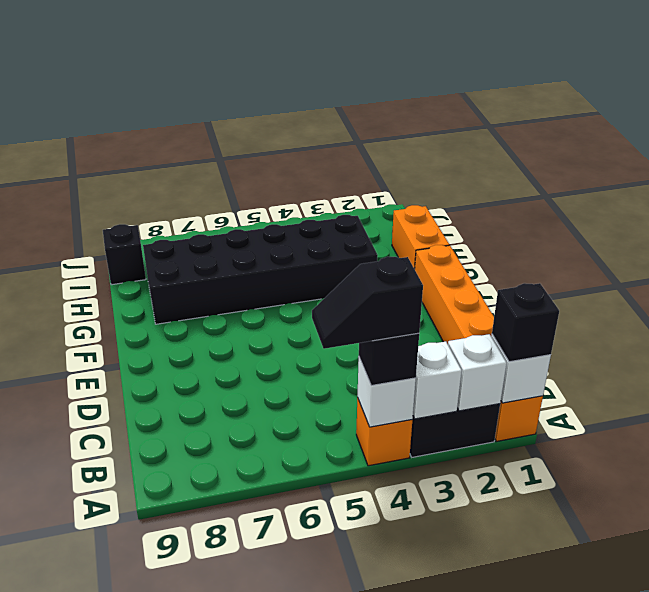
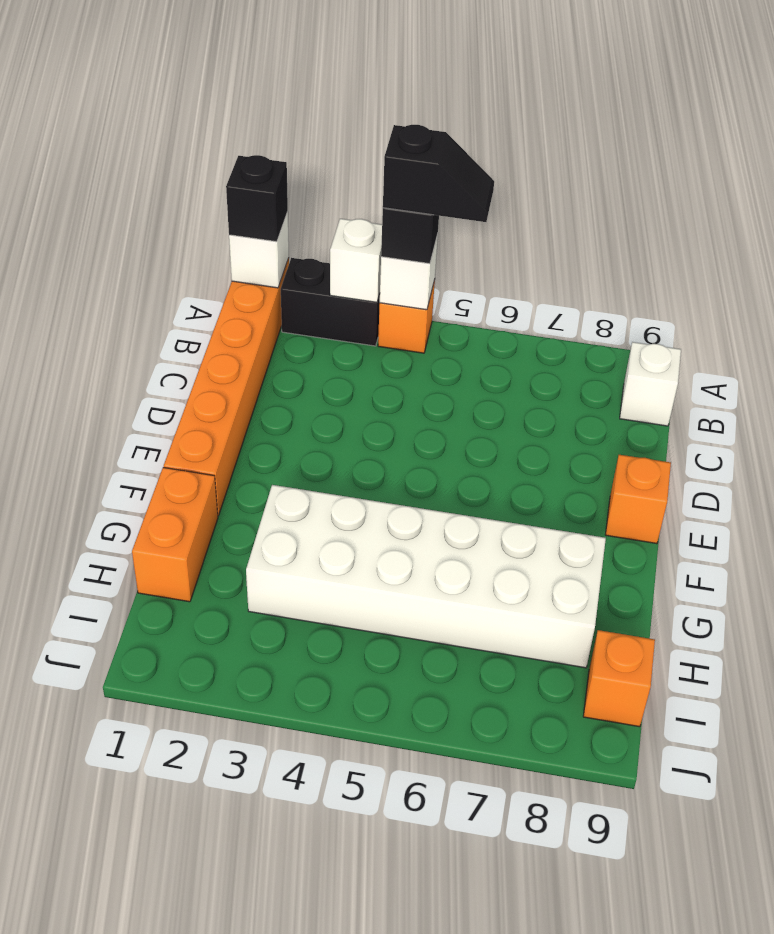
white 1x1 brick [448,334,507,411] -> white 1x1 brick moved to [620,342,681,426]
none -> orange 1x1 brick [605,455,671,544]
black 2x6 brick [143,215,378,324] -> white 2x6 brick [246,485,606,668]
black 1x1 brick [103,224,146,285] -> orange 1x1 brick [583,630,655,727]

